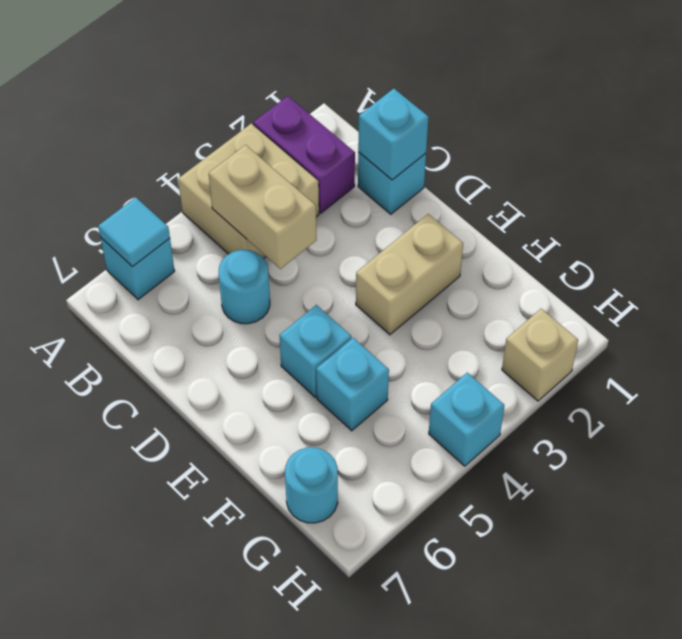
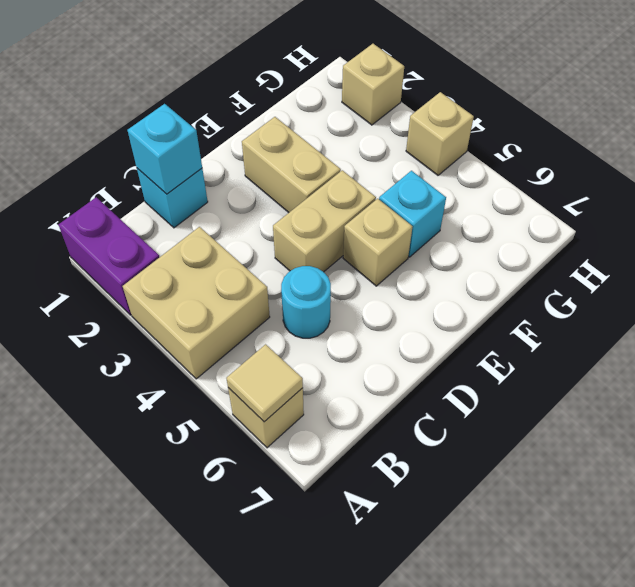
purple 1x2 brick [253,96,355,213] -> purple 1x2 brick turned to [58,197,159,315]
cyan 1x1 brick [100,237,175,300] -> tan 1x1 brick [228,388,304,448]
cyan 1x1 tile [98,198,170,267] -> tan 1x1 tile [226,344,303,422]
tan 1x2 brick [209,145,317,269] -> tan 1x2 brick moved to [273,170,376,272]
cyan 1x1 brick [280,305,351,397] -> tan 1x1 brick [343,199,412,286]
cyan 1x1 round brick [285,447,338,523] -> none
cyan 1x1 brick [429,373,504,466] -> tan 1x1 brick [406,92,474,175]

